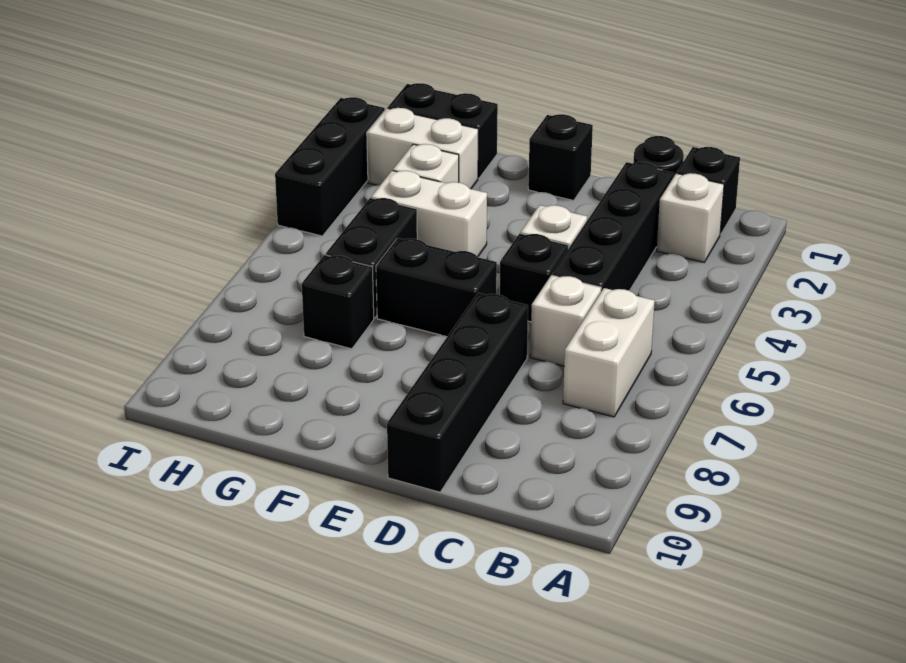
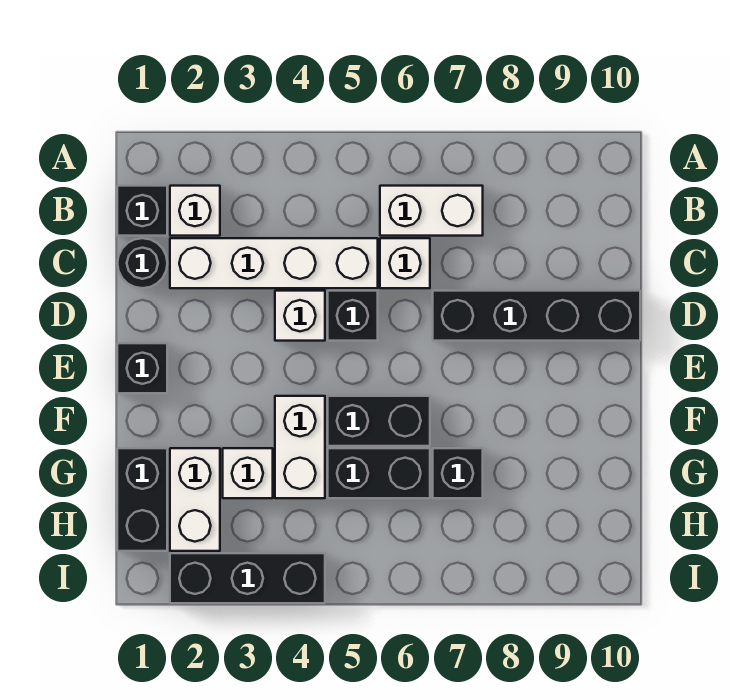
black 1x4 brick [552,162,674,292] -> white 1x4 brick [170,238,378,288]
black 1x2 brick [376,238,497,336] -> black 1x2 brick turned to [328,396,430,446]

